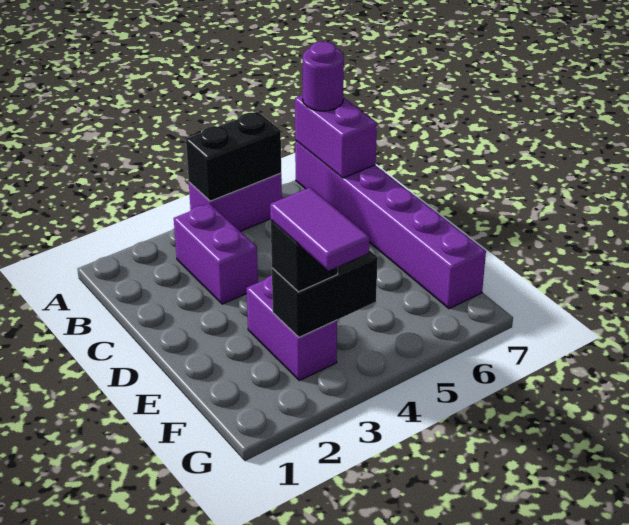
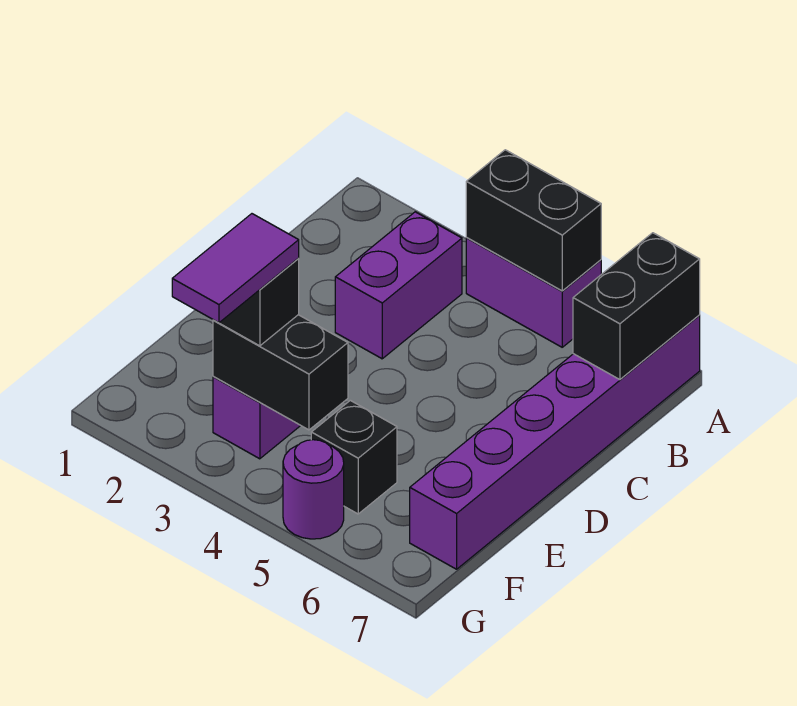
purple 1x2 brick [295,95,377,178] -> black 1x2 brick [573,233,700,380]
purple 1x1 round brick [303,42,344,111] -> purple 1x1 round brick moved to [283,440,344,539]
none -> black 1x1 brick [311,400,397,514]

